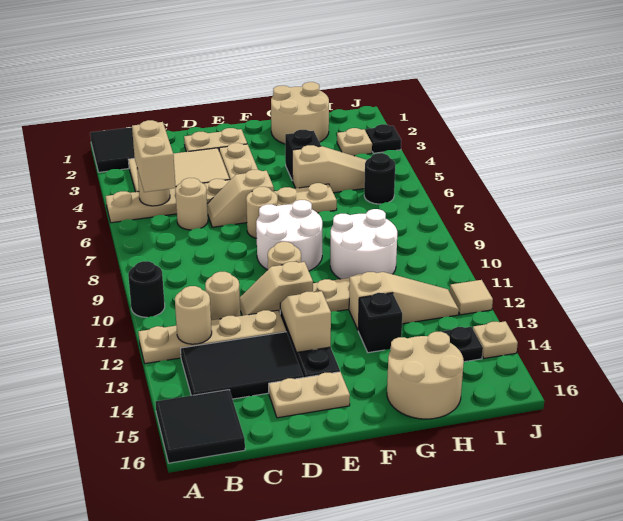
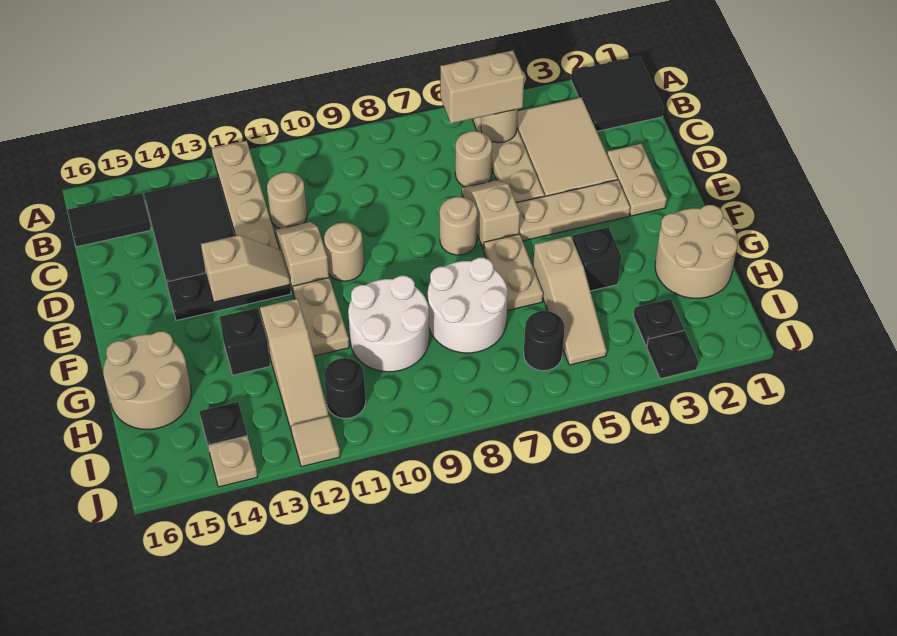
black 1x1 round brick [128,261,165,317] -> black 1x1 round brick moved to [324,358,366,419]
black 2x2 tile [155,390,245,463] -> black 1x2 tile [68,193,151,247]
tan 1x1 round brick [175,286,212,344] -> none
tan 1x2 plate [269,372,350,418] -> none
white 2x2 round brick [256,200,322,271] -> white 2x2 round brick moved to [428,258,508,353]
tan 1x1 plate [337,128,372,156] -> black 1x1 plate [633,299,684,346]

